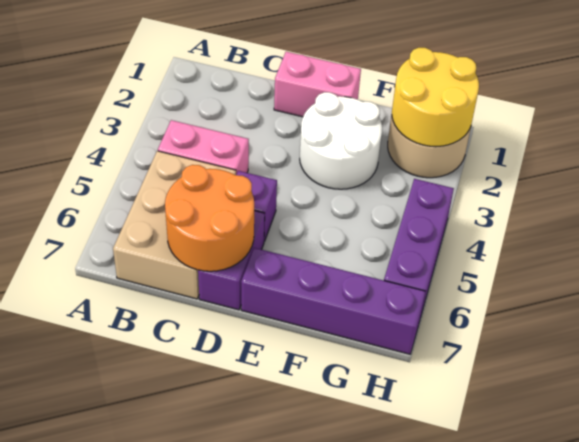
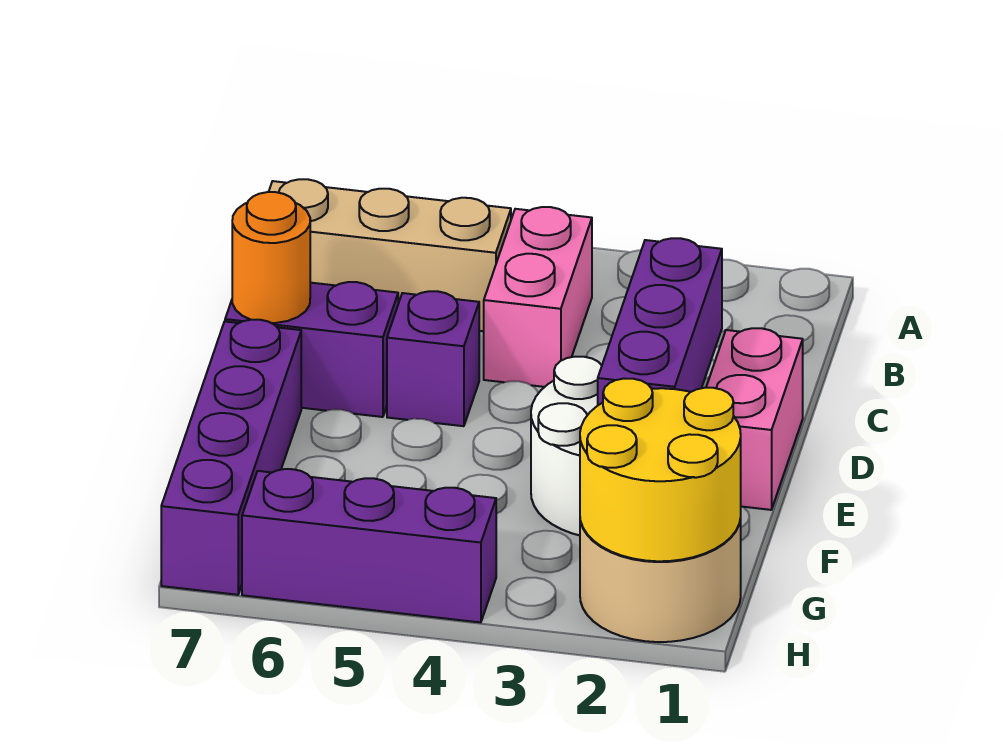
tan 2x3 brick [113,151,236,299] -> tan 1x3 brick [269,179,511,331]
orange 2x2 round brick [165,165,254,271] -> orange 1x1 round brick [232,192,310,323]
none -> purple 1x3 brick [598,238,722,405]

